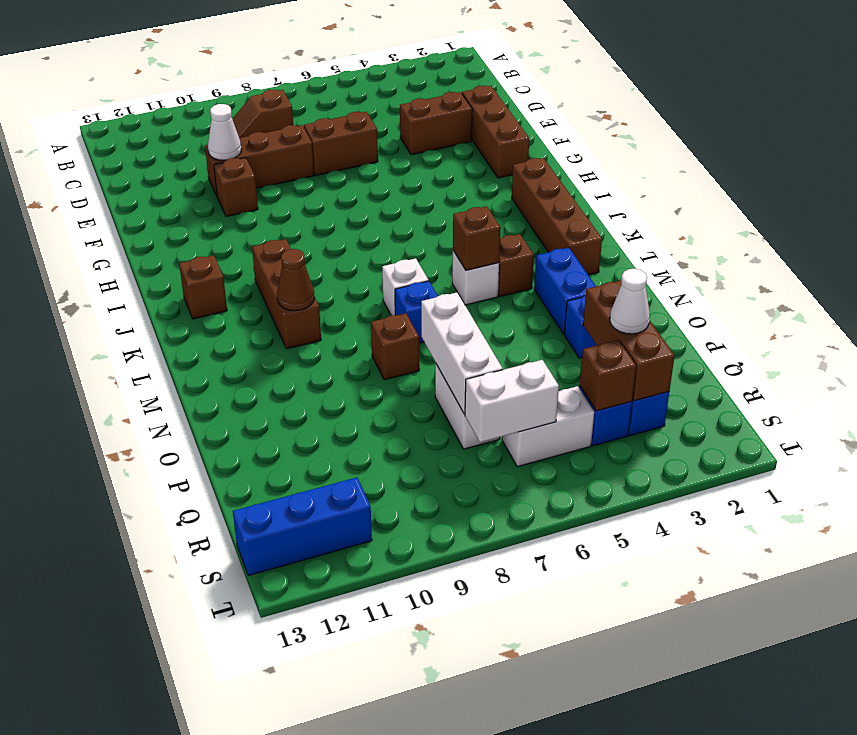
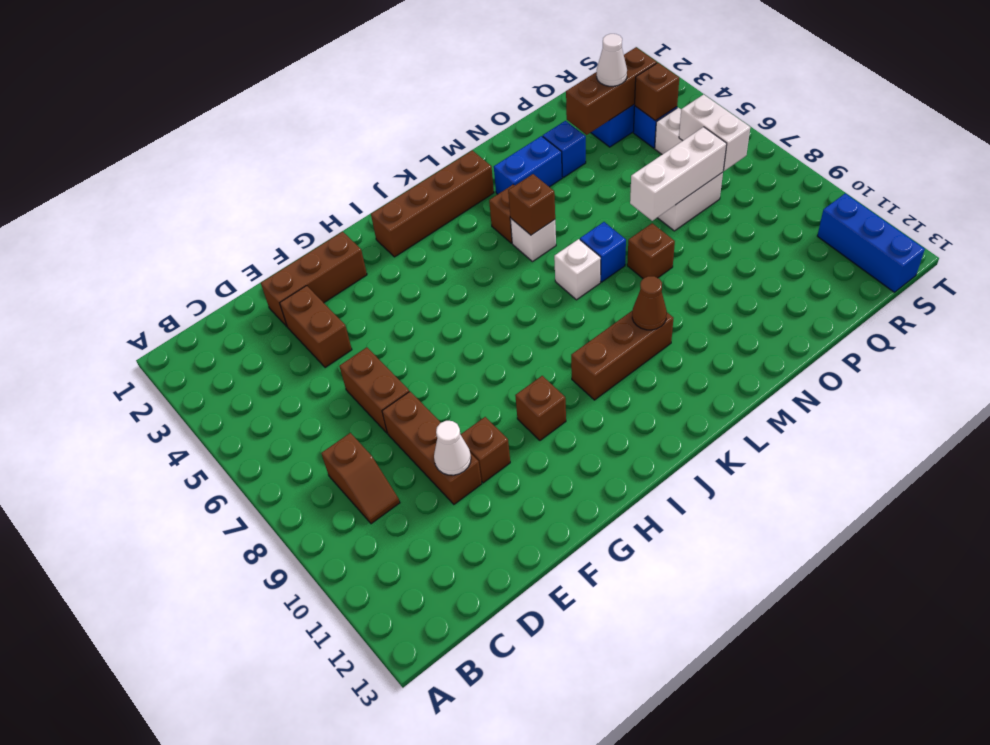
brown 1x1 brick [179,255,227,319] -> brown 1x1 brick moved to [515,376,566,440]

